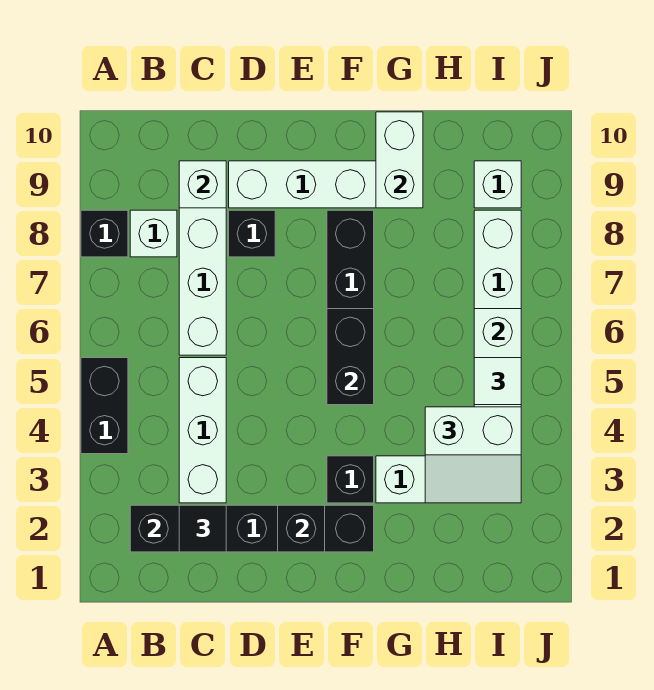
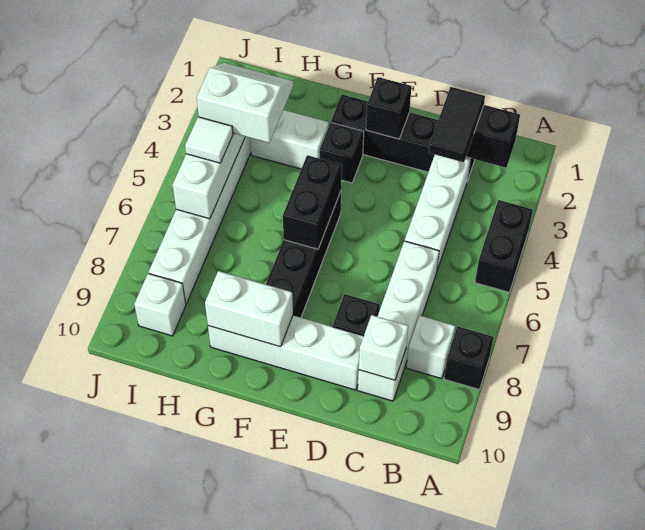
black 1x1 tile [179,505,226,552] -> black 1x2 tile [429,87,485,162]
white 1x2 brick [376,112,423,208] -> white 1x2 brick turned to [205,271,293,347]

